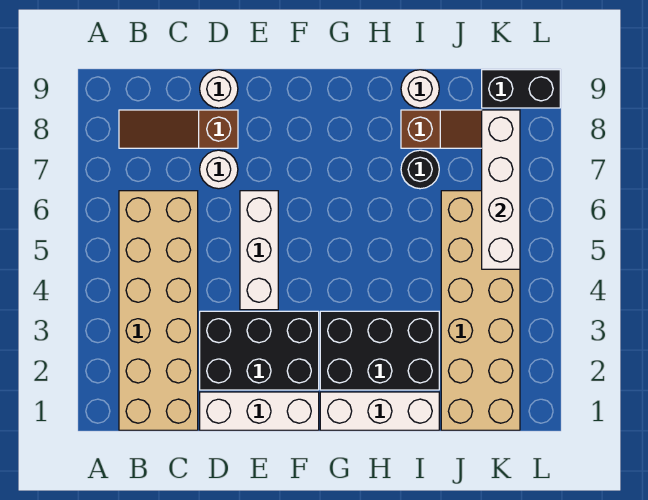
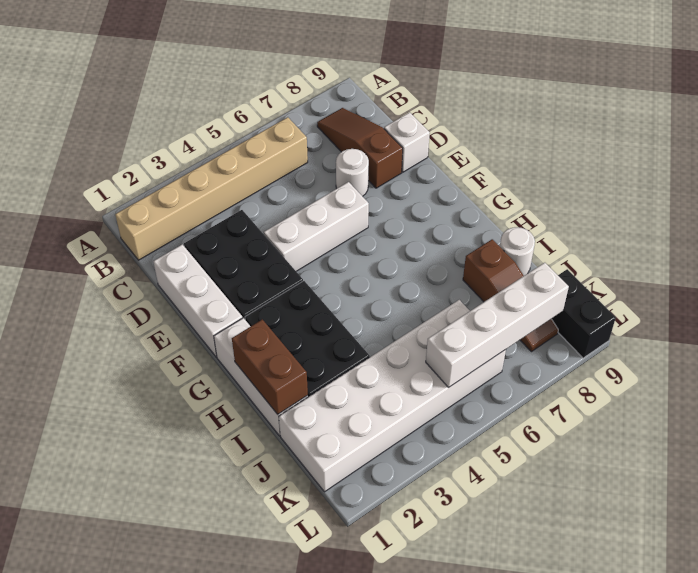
tan 2x6 brick [119,191,198,430] -> tan 1x6 brick [115,117,308,260]
white 1x1 round brick [200,70,238,108] -> white 1x1 brick [384,112,430,172]
none -> brown 1x2 brick [232,319,308,414]
black 1x1 round brick [401,150,439,189] -> none
tan 2x6 brick [441,191,520,430] -> white 2x6 brick [279,300,506,492]

